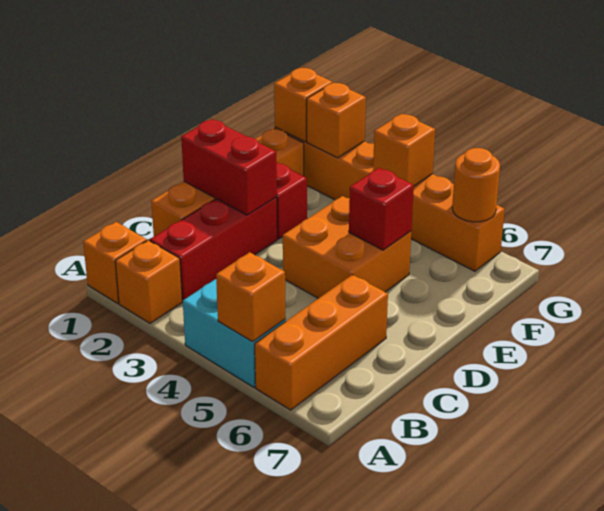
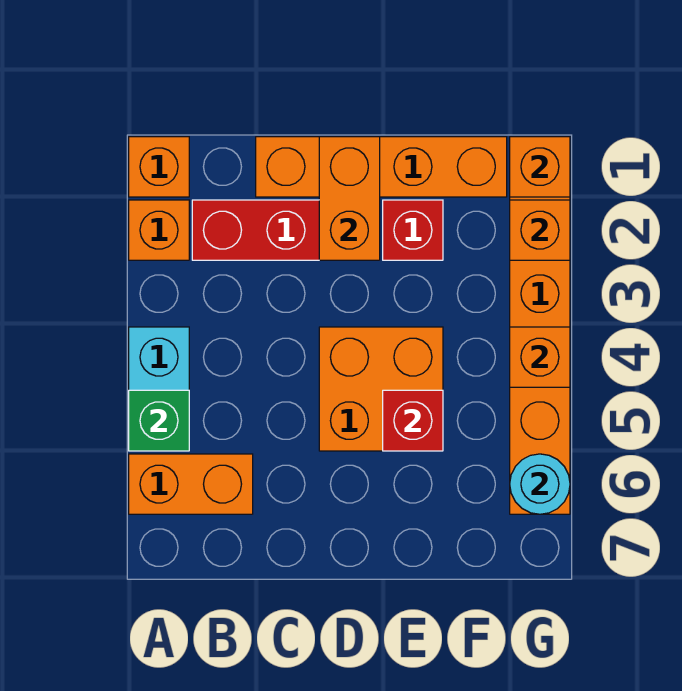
orange 1x1 brick [216,252,286,342] -> green 1x1 brick [129,390,189,451]
orange 1x3 brick [255,275,388,410] -> orange 1x2 brick [129,454,253,514]
red 1x2 brick [181,119,277,215] -> orange 1x2 brick [319,137,380,260]
orange 1x1 round brick [452,148,500,222] -> cyan 1x1 round brick [510,454,570,514]

